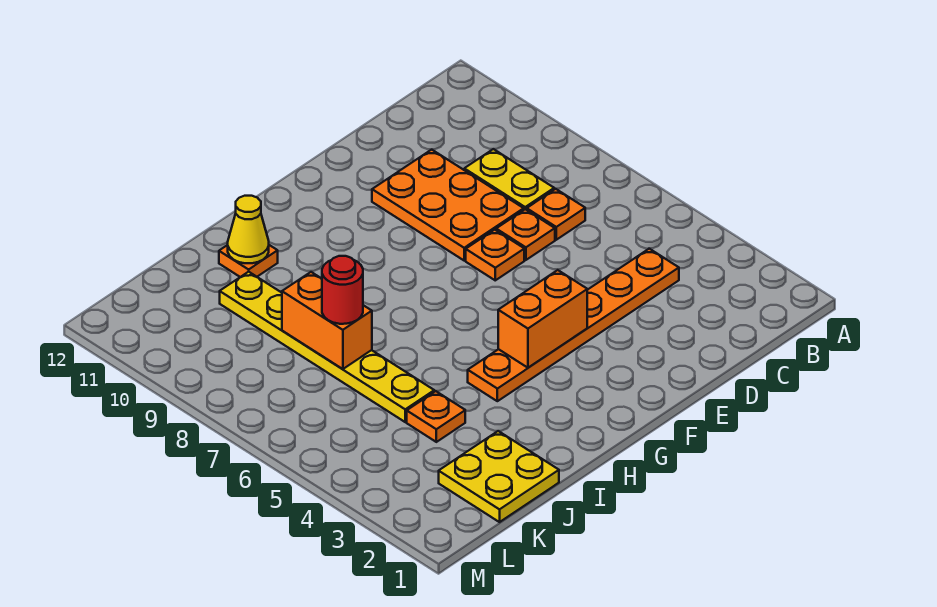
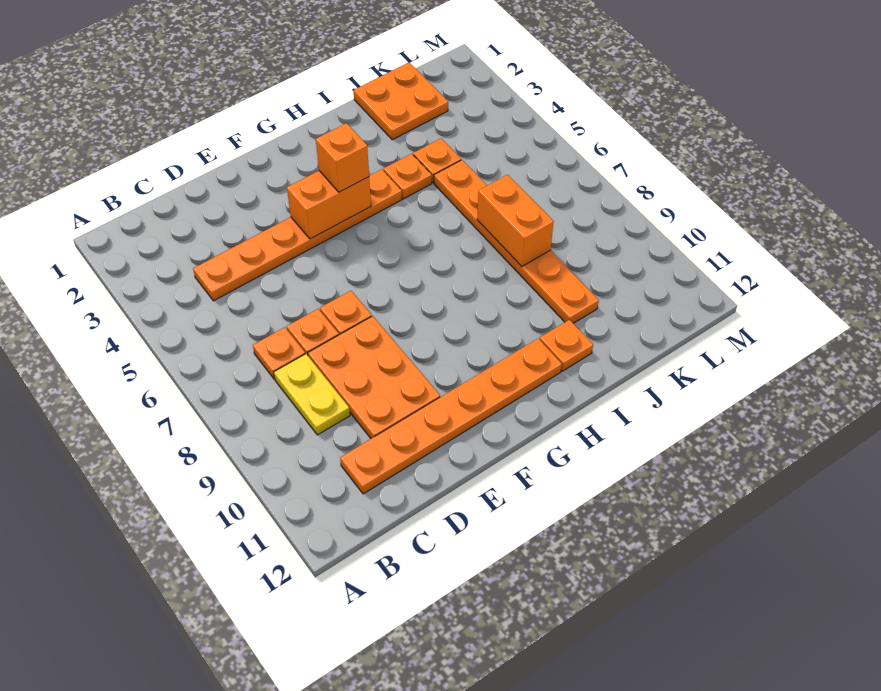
none -> orange 1x6 plate [340,338,562,494]
none -> orange 1x1 brick [316,123,369,192]
none -> orange 1x1 plate [383,154,432,199]
yellow 1x1 cone [228,196,269,263] -> none
yellow 2x2 plate [439,431,559,522] -> orange 2x2 plate [354,63,448,140]
yellow 1x6 plate [220,272,434,422] -> orange 1x6 plate [434,160,599,323]
red 1x1 round brick [322,256,363,324] -> none

